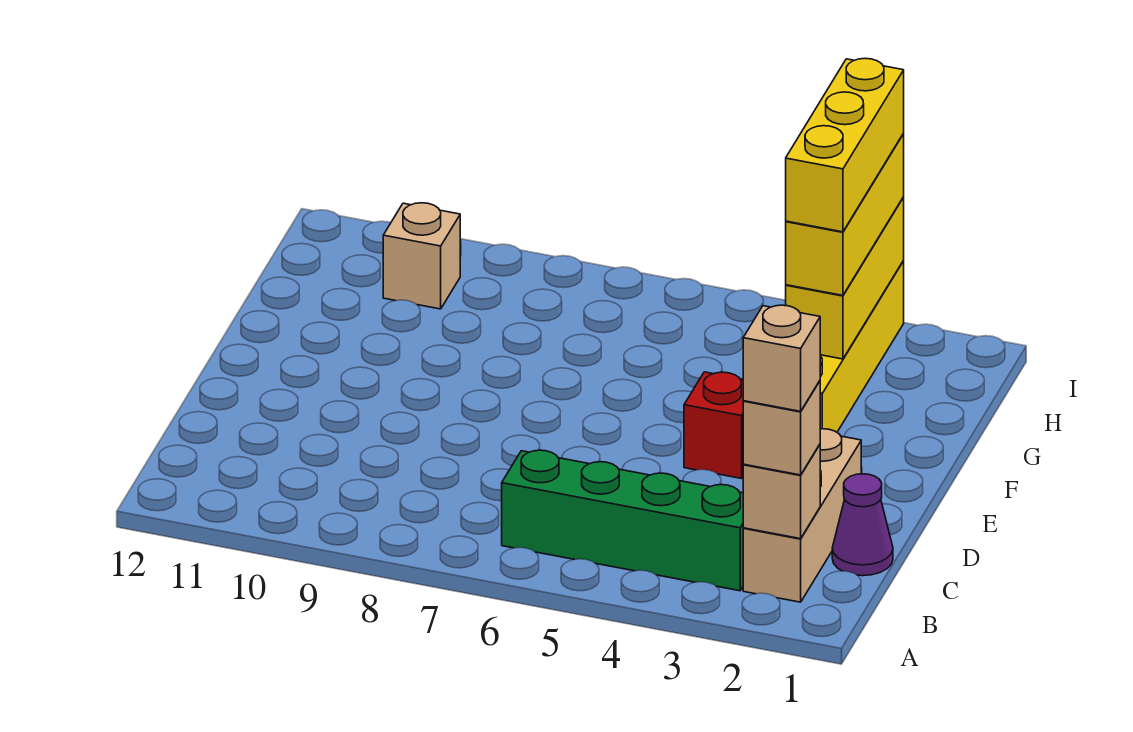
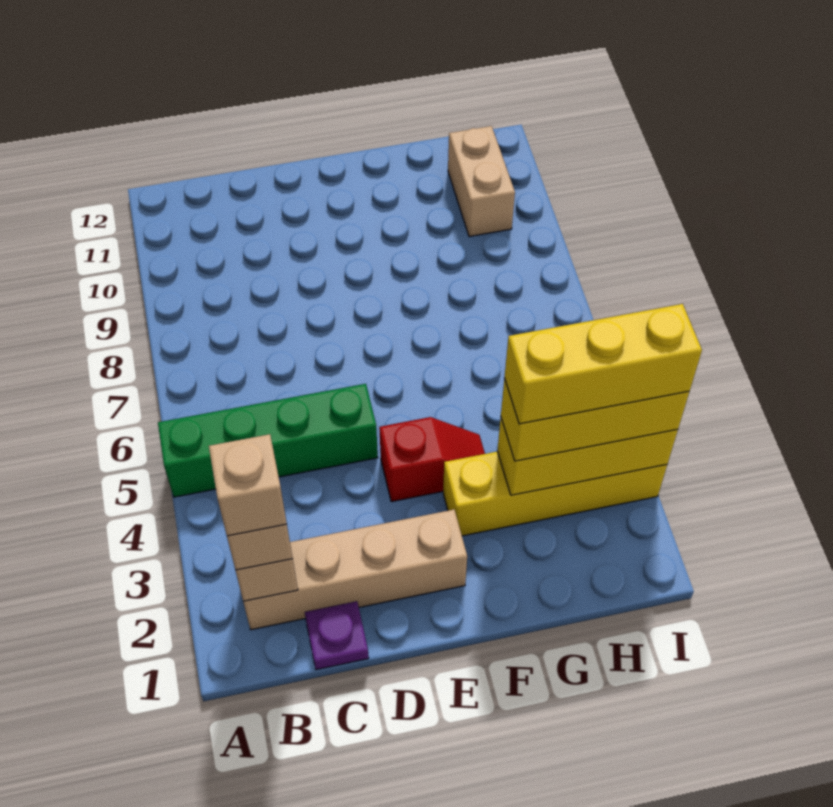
tan 1x3 brick [743,429,861,602] -> tan 1x4 brick [243,510,467,630]
green 1x4 brick [502,450,743,591] -> green 1x4 brick turned to [158,384,378,497]
purple 1x1 cone [832,474,893,576] -> purple 1x1 plate [305,601,369,670]
tan 1x1 brick [383,203,460,309] -> tan 1x2 brick [448,126,515,237]

